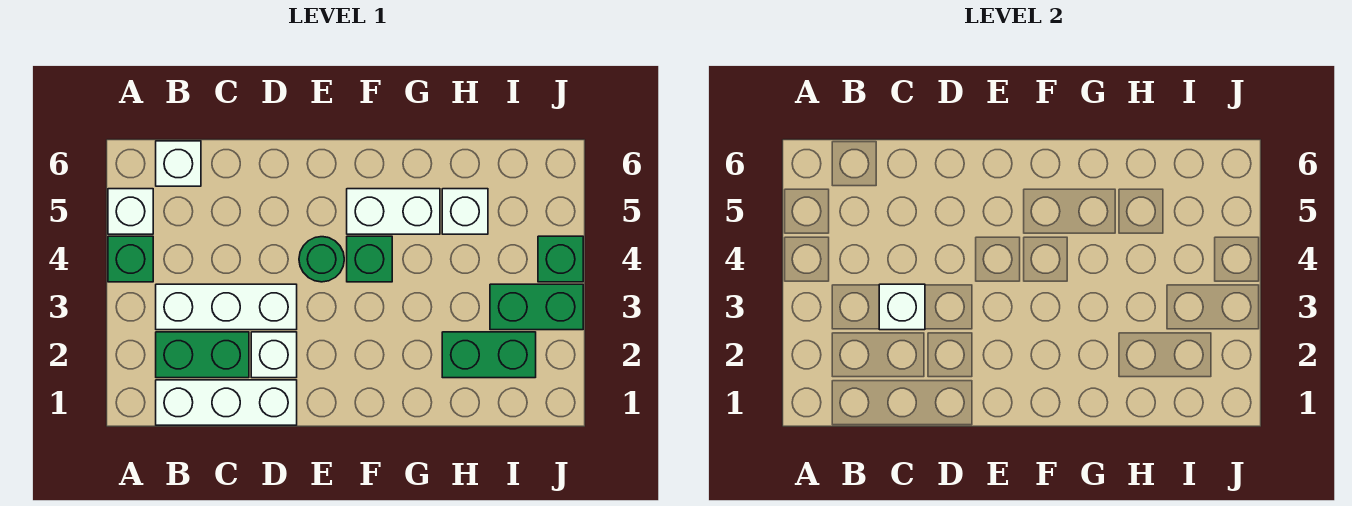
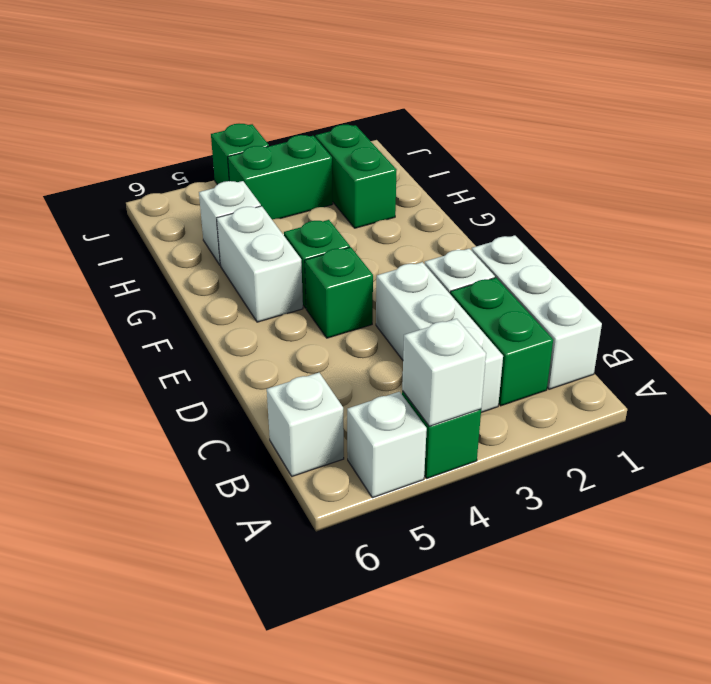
white 1x1 brick [879,284,925,330] -> white 1x1 brick moved to [402,319,486,426]
green 1x1 round brick [299,237,344,282] -> green 1x1 brick [305,247,373,338]
green 1x2 brick [490,284,583,330] -> green 1x2 brick turned to [228,135,333,219]

